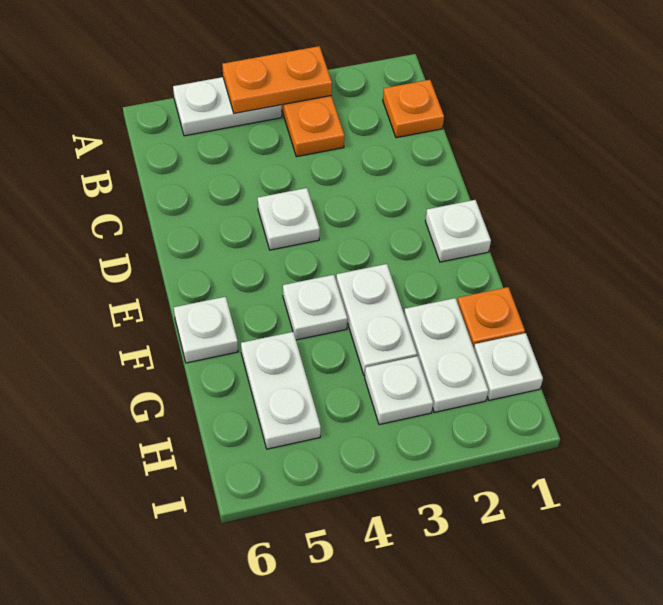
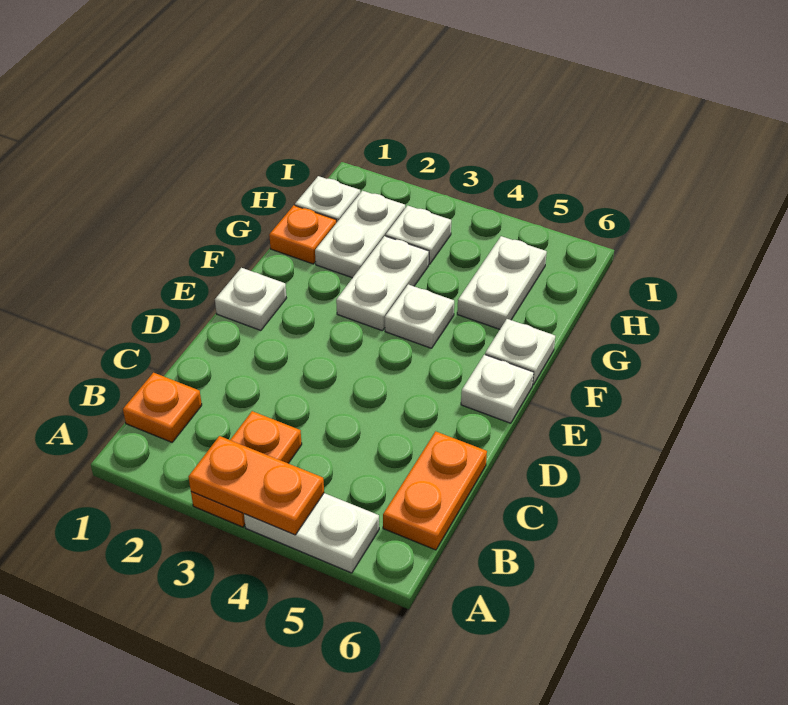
none -> orange 1x2 plate [383,431,487,550]
white 1x1 plate [258,188,320,250] -> white 1x1 plate moved to [461,355,534,423]

